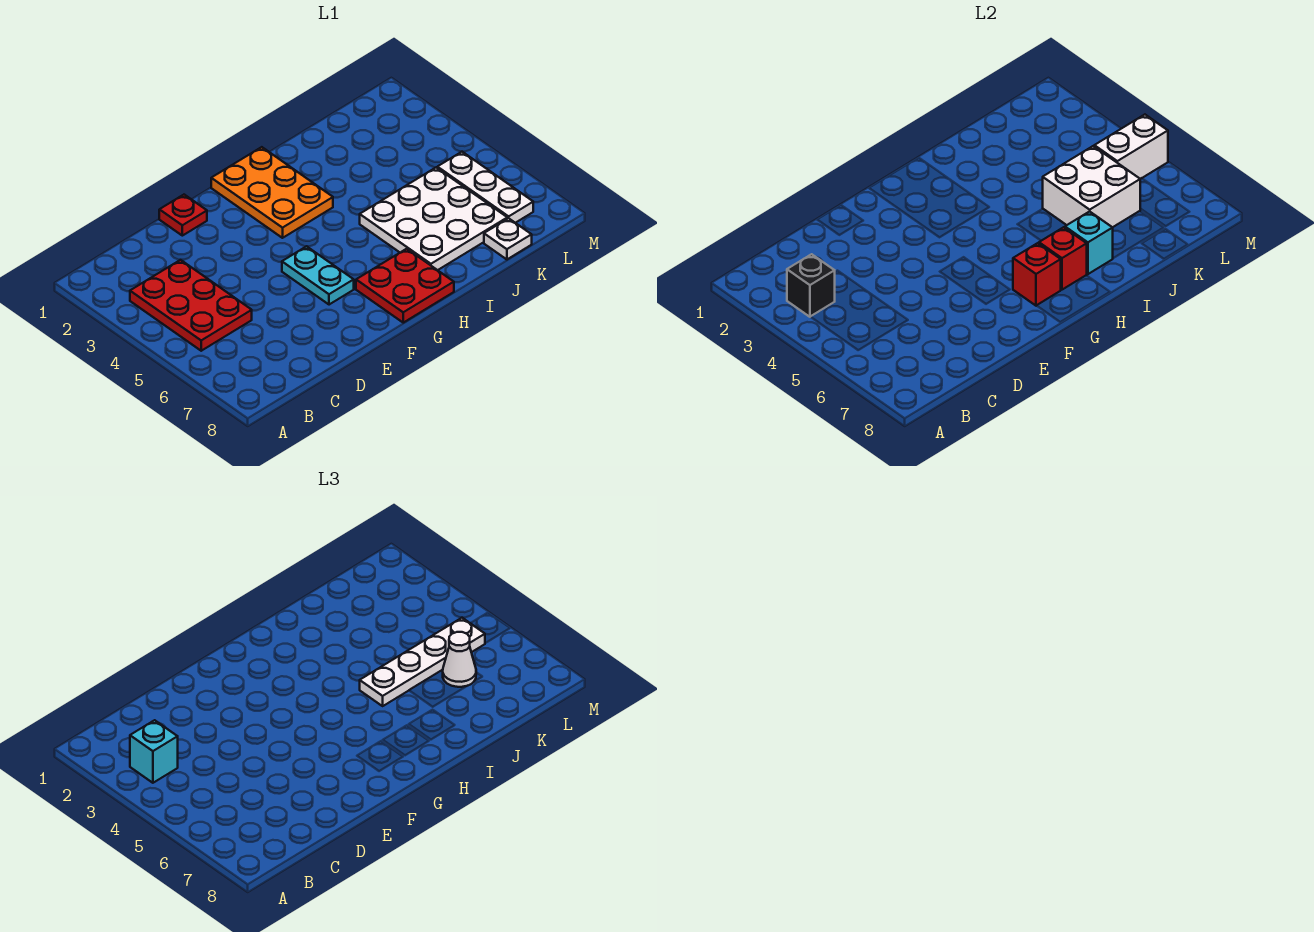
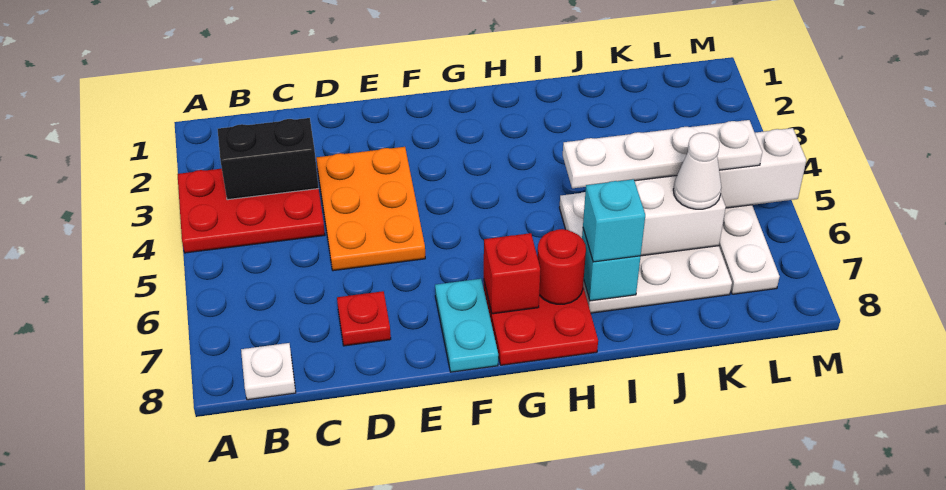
red 2x3 plate [130,260,252,351] -> red 2x3 plate turned to [177,169,325,253]
black 1x1 brick [787,254,835,317] -> black 1x2 brick [218,118,319,200]
cyan 1x1 brick [130,720,178,783] -> cyan 1x1 brick moved to [583,179,645,262]
red 1x1 plate [159,195,207,236] -> red 1x1 plate moved to [337,291,391,346]
cyan 1x2 plate [282,246,354,305] -> cyan 1x2 plate moved to [435,279,498,372]
orange 2x3 plate [211,147,333,238] -> orange 2x3 plate moved to [316,147,425,271]
red 1x1 brick [1039,227,1087,290] -> red 1x1 round brick [537,229,586,304]
white 1x1 plate [484,218,532,259] -> white 1x1 plate moved to [241,343,296,400]

